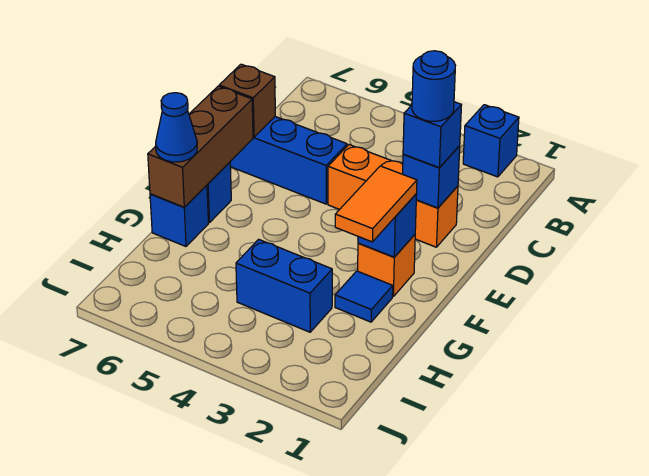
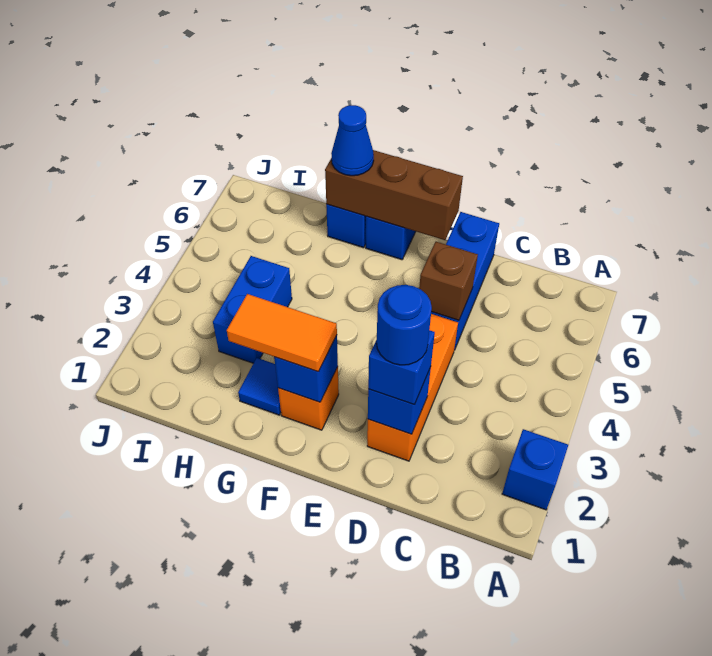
brown 1x1 brick [219,64,275,137] -> brown 1x1 brick moved to [419,242,478,320]

